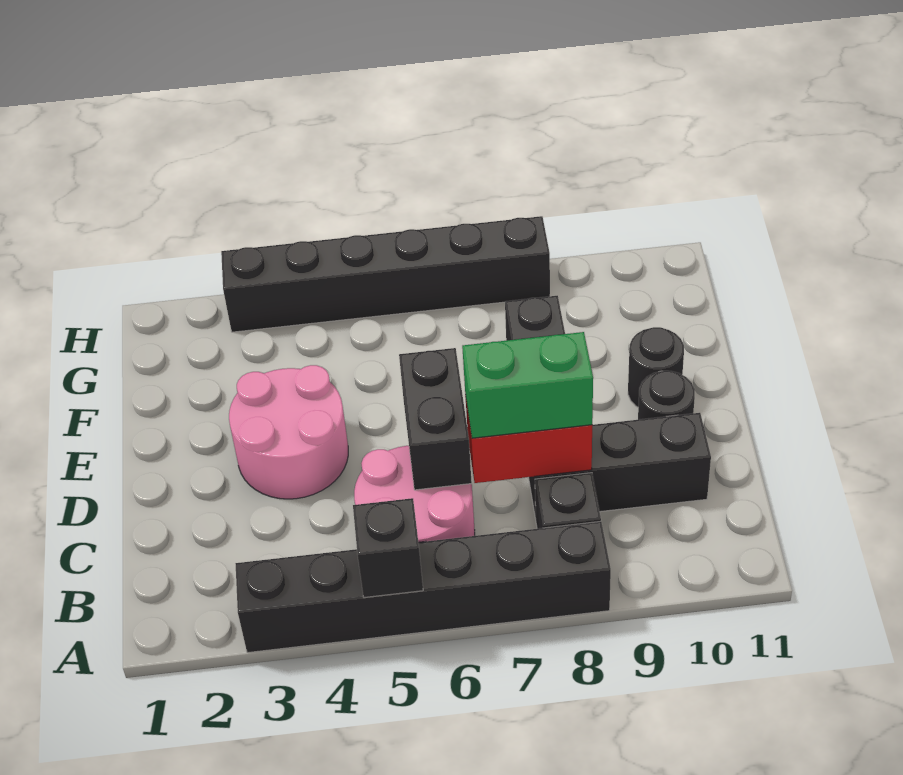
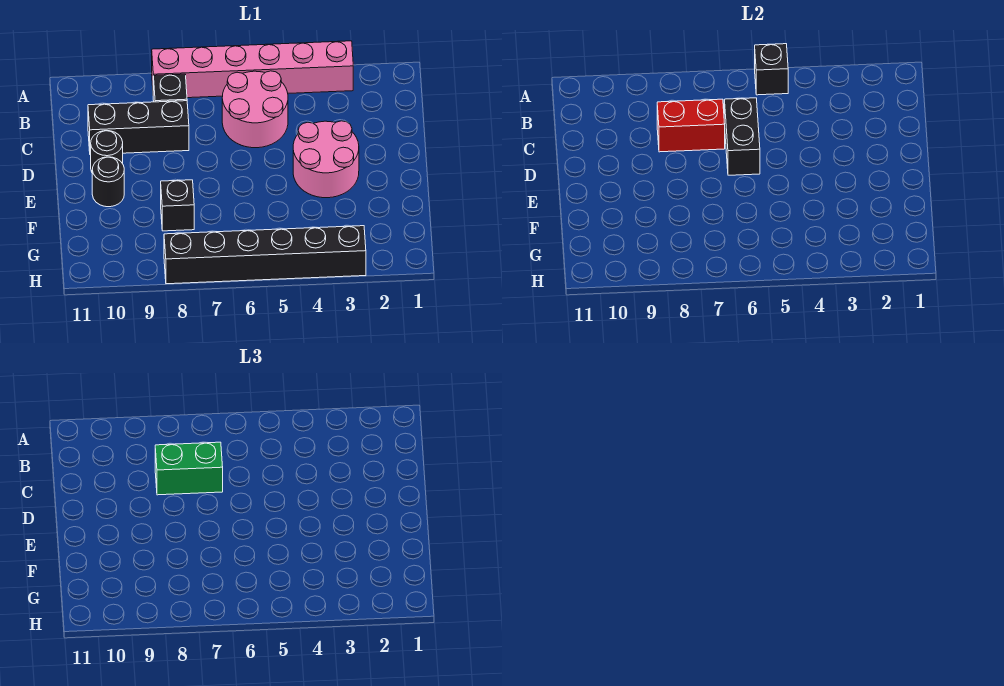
black 1x6 brick [235,521,611,653] -> pink 1x6 brick [152,41,353,98]

